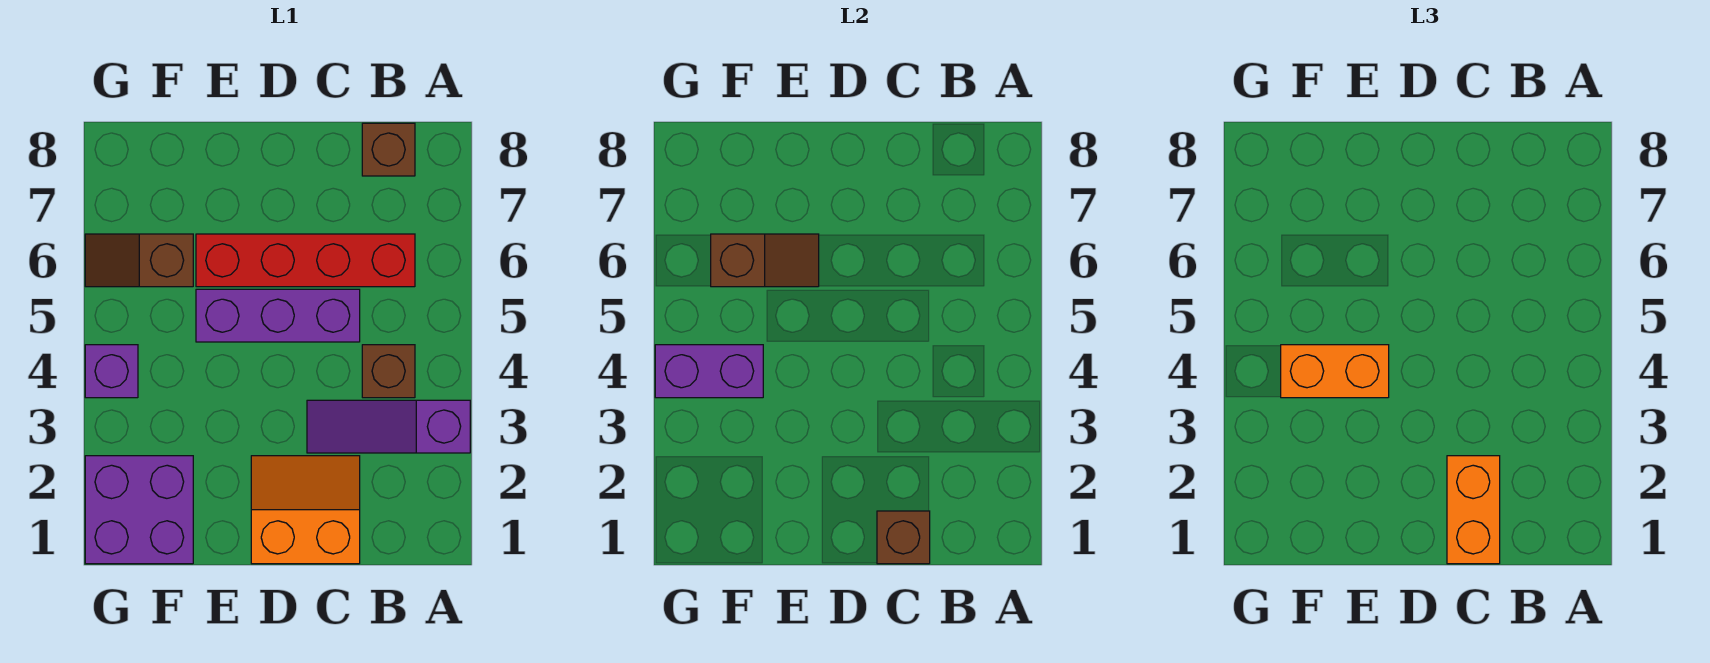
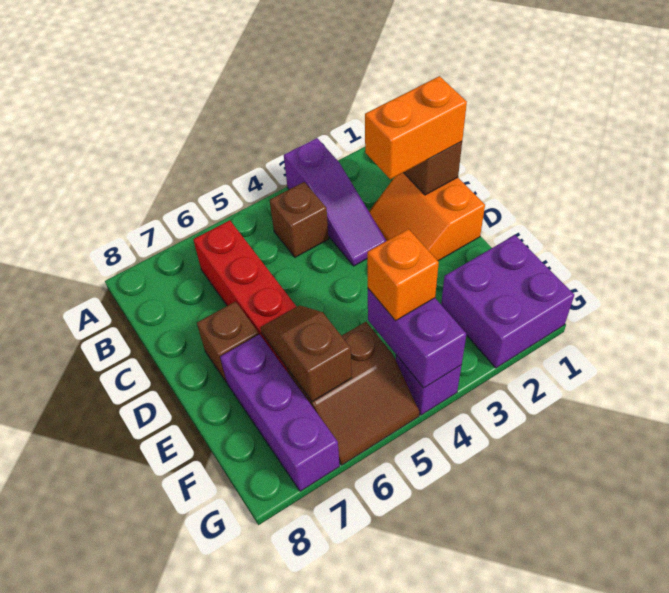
brown 1x1 brick [362,123,415,176] -> brown 1x1 brick moved to [197,301,259,382]
purple 1x3 brick [196,289,360,342] -> purple 1x3 brick moved to [220,334,340,491]
orange 1x2 brick [1281,345,1389,398] -> orange 1x1 brick [367,229,439,321]
brown 1x2 slope [85,234,193,287] -> brown 2x2 slope [287,322,419,465]

